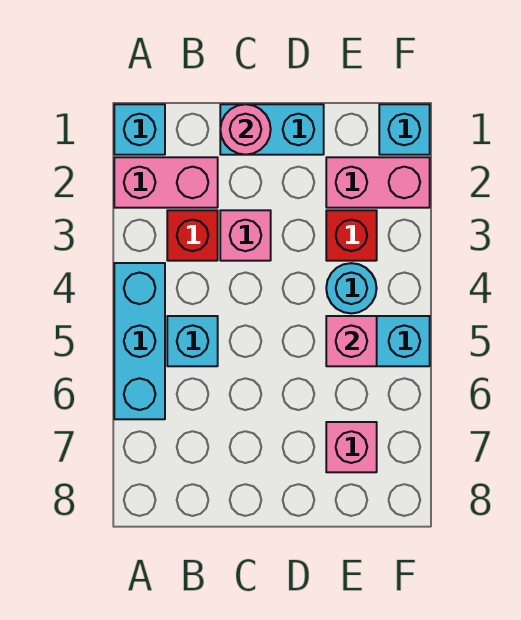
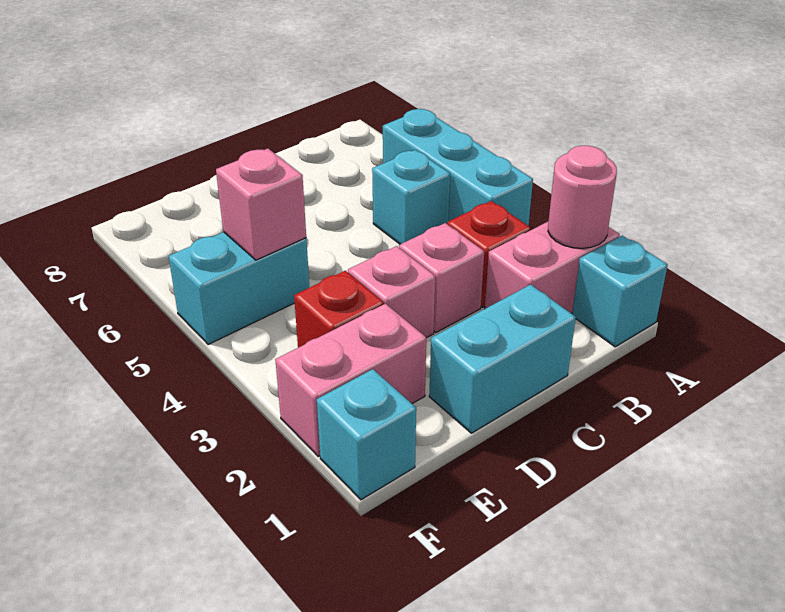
pink 1x1 round brick [220,104,271,155] -> pink 1x1 round brick moved to [548,146,617,248]
cyan 1x1 round brick [326,263,377,313] -> none
pink 1x1 brick [326,422,377,472] -> pink 1x1 brick moved to [348,246,435,338]

